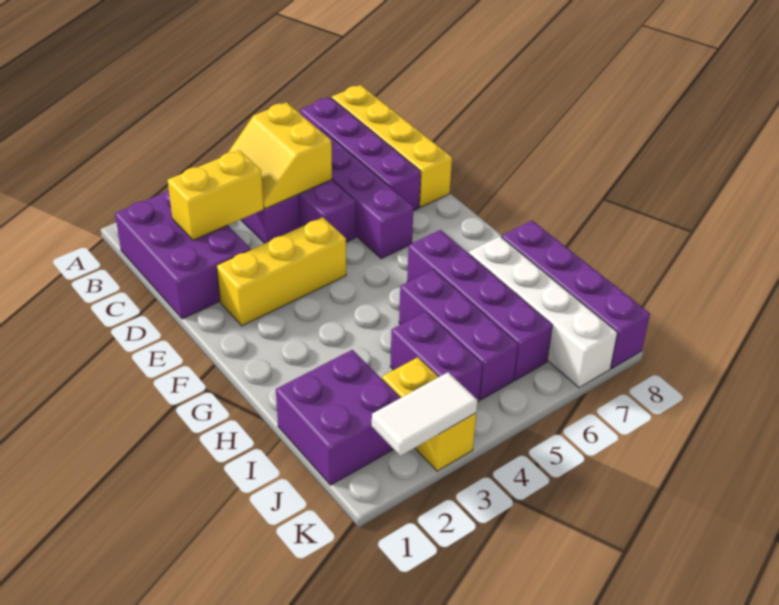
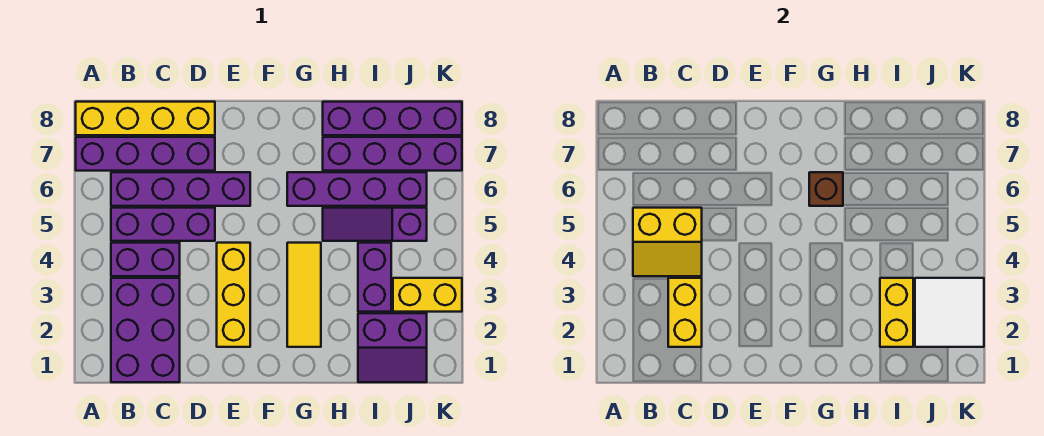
purple 2x3 brick [115,189,251,319] -> purple 2x3 brick turned to [111,278,180,382]
none -> yellow 1x3 tile [287,243,321,347]
none -> brown 1x1 brick [809,172,843,206]
purple 1x3 brick [399,269,518,400] -> purple 1x3 slope [323,208,427,241]
white 1x4 brick [469,236,617,388] -> purple 1x4 brick [323,137,462,171]
purple 2x2 brick [276,350,400,485] -> purple 2x2 slope [358,313,427,382]
none -> yellow 1x2 brick [880,278,913,347]
purple 1x2 brick [390,312,482,401] -> purple 1x2 brick turned to [358,243,391,312]
white 1x2 tile [372,372,478,456] -> white 2x2 tile [915,278,984,347]

